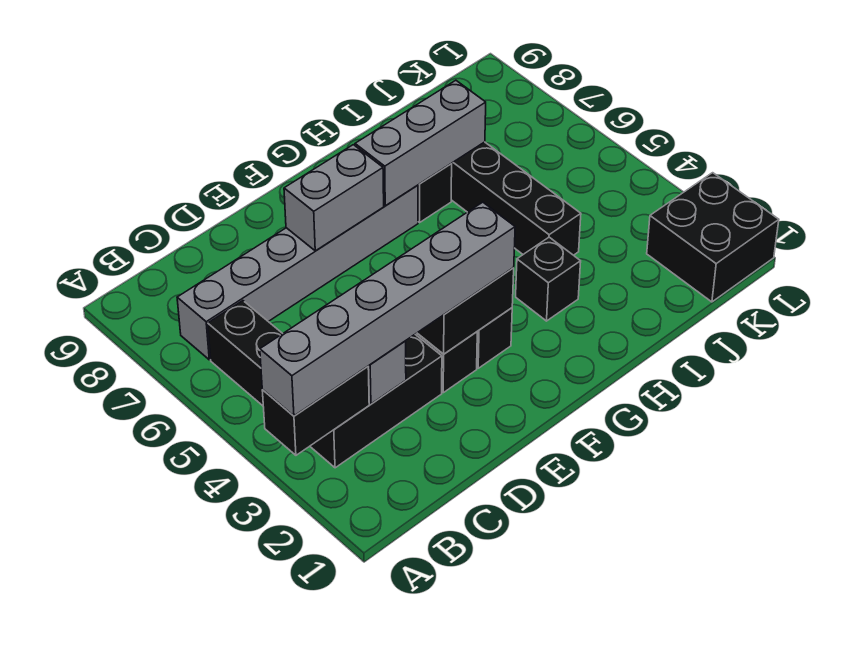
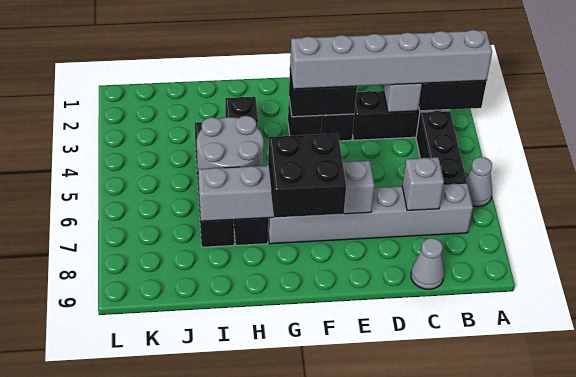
none -> grey 1x1 cone [466,157,492,207]
none -> grey 1x1 brick [402,157,444,211]
none -> grey 1x1 cone [411,238,444,289]
none -> grey 2x2 round brick [197,116,264,170]
black 2x2 brick [647,173,779,302] -> black 2x2 brick moved to [268,134,346,217]

